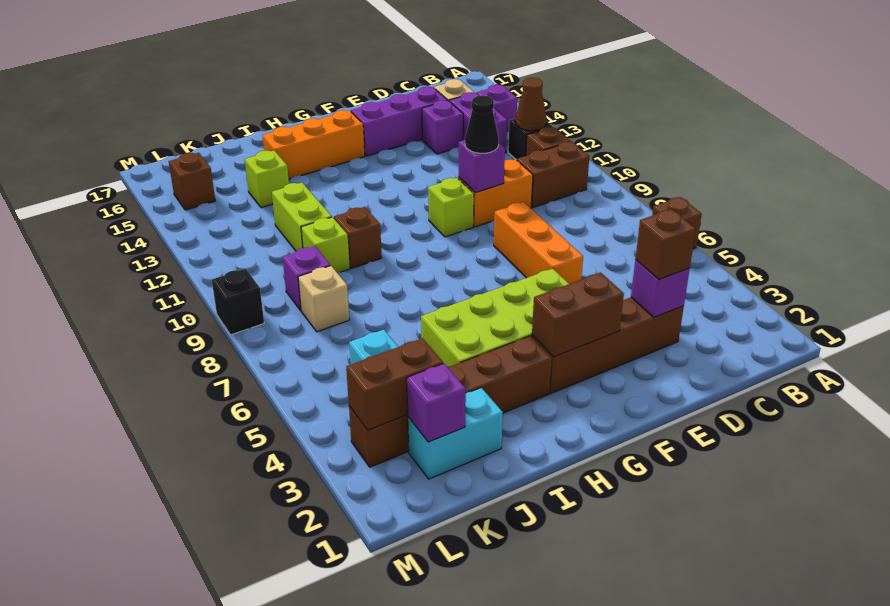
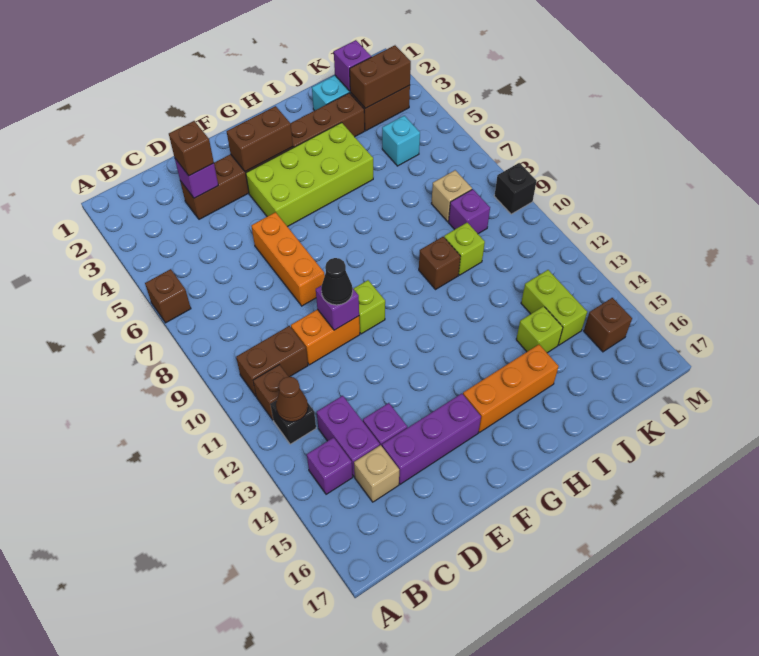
lime 1x2 brick [272,183,332,251] -> lime 1x2 brick moved to [521,270,587,345]

